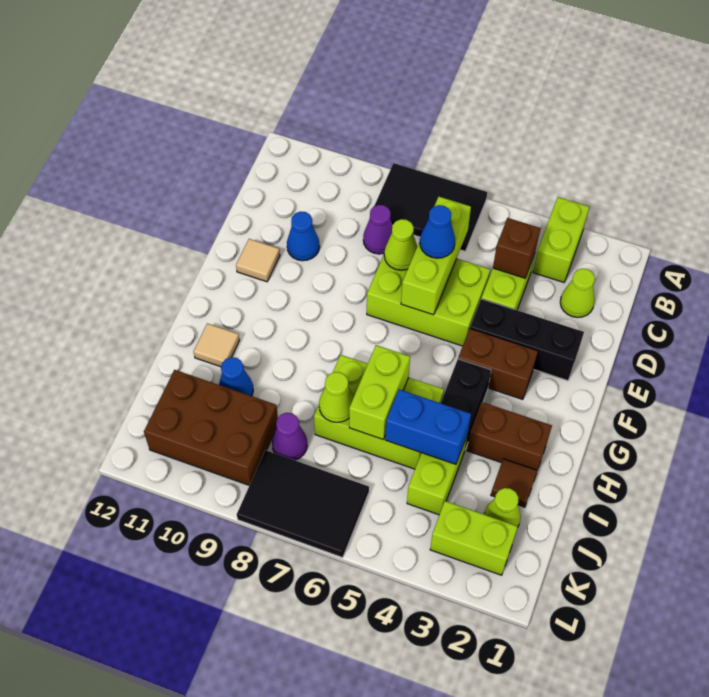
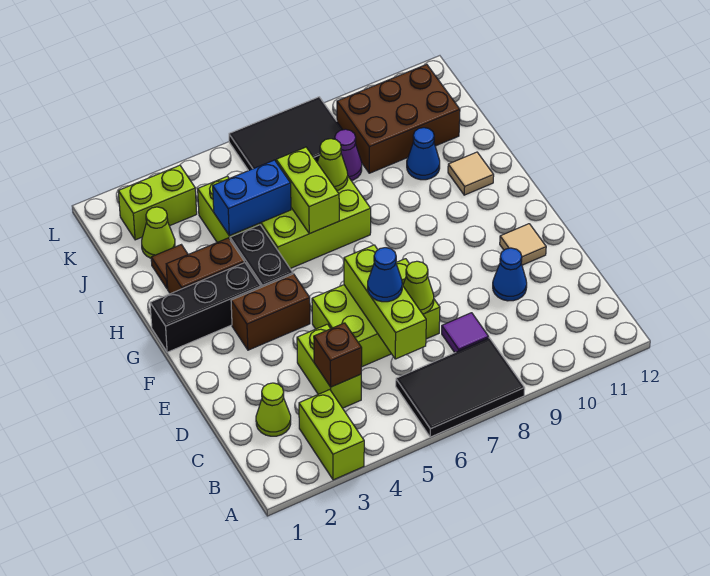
purple 1x1 cone [363,205,392,254] -> purple 1x1 tile [442,313,489,353]
black 1x3 brick [470,299,584,381] -> black 1x3 brick moved to [150,263,261,352]

